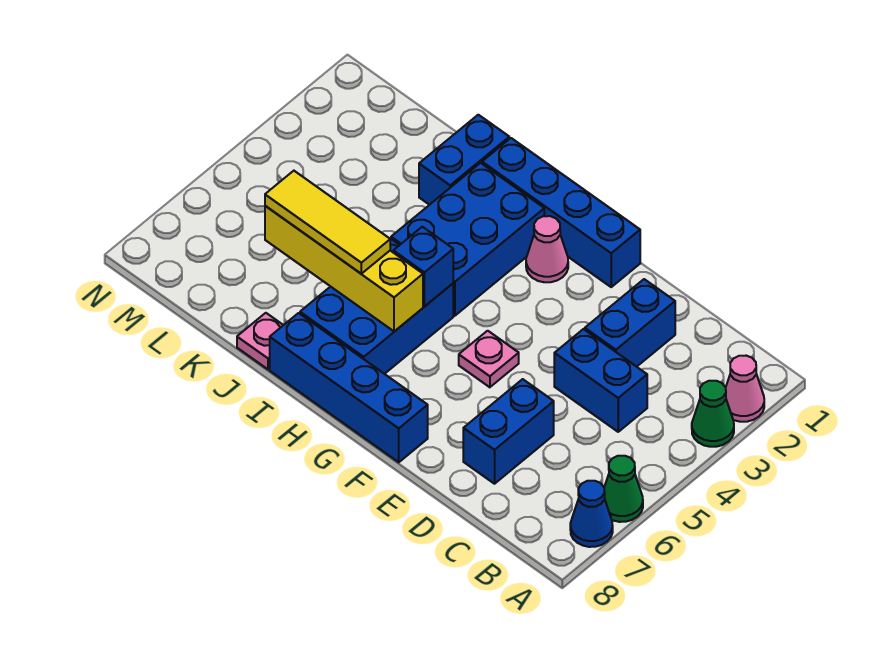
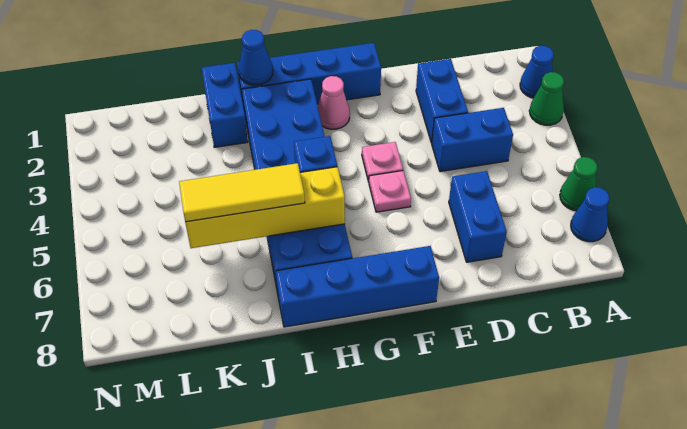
pink 1x1 cone [726,356,764,422] -> blue 1x1 cone [520,46,554,98]
none -> blue 1x1 cone [239,30,273,85]
pink 1x1 plate [237,313,283,369] -> pink 1x1 plate moved to [362,142,403,182]

